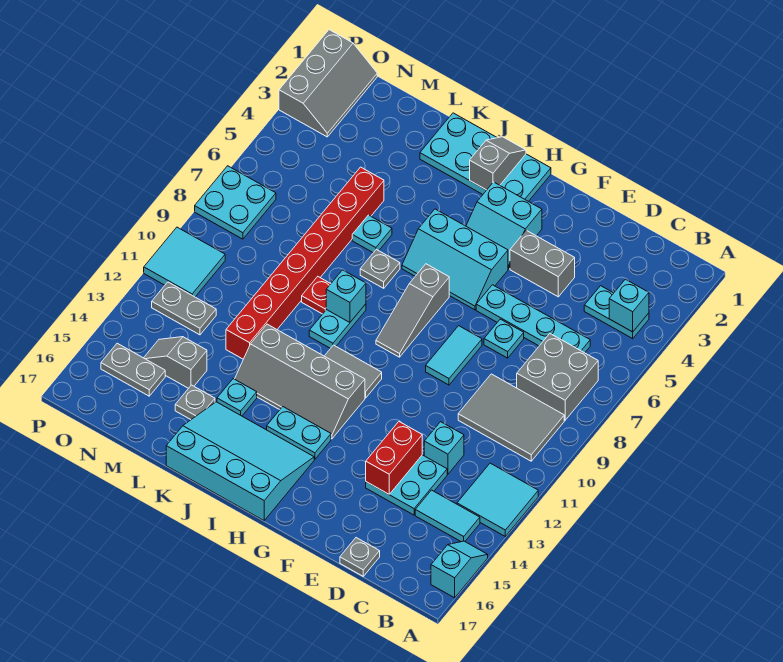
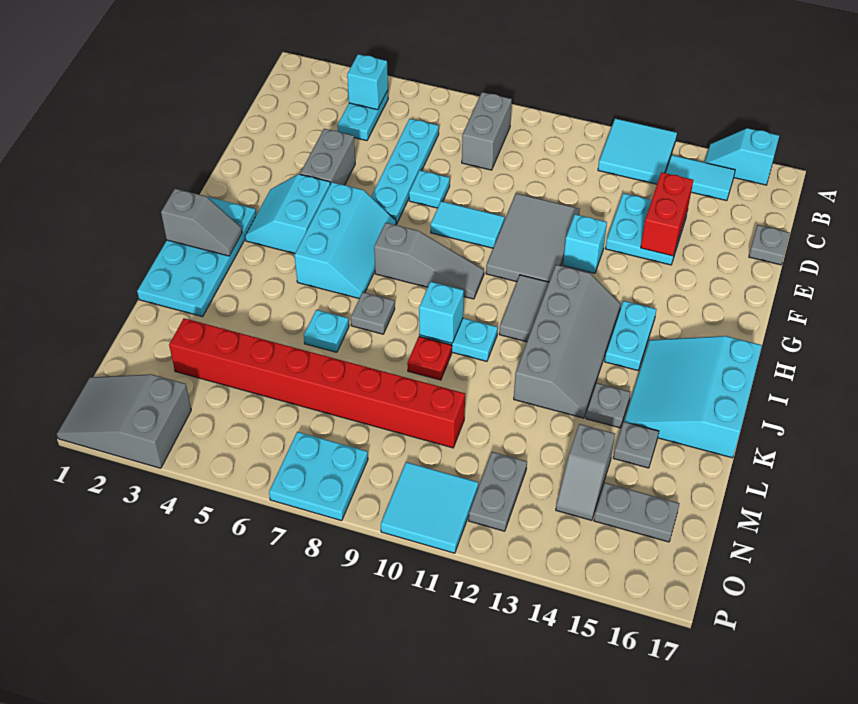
grey 2x2 brick [517,334,598,420] -> grey 1x2 brick [462,92,512,170]
grey 2x3 tile [458,374,564,461] -> grey 2x3 tile moved to [486,193,580,282]
cyan 1x2 tile [415,490,480,542] -> cyan 1x2 tile turned to [665,155,735,201]
cyan 1x1 brick [424,422,464,474] -> cyan 1x1 brick moved to [563,214,607,273]
red 1x2 brick [366,422,422,494] -> red 1x2 brick turned to [641,172,693,256]
cyan 2x2 slope [466,182,542,269] -> cyan 2x2 slope turned to [245,174,330,254]
cyan 3x4 slope [166,402,314,521] -> cyan 3x3 slope [624,336,762,458]
grey 1x2 slope [470,137,526,190] -> grey 1x2 slope turned to [161,189,242,256]
cyan 1x1 plate [217,379,257,416] -> grey 1x1 plate [586,383,631,428]
red 1x8 brick [226,167,384,359] -> red 1x8 brick moved to [169,318,465,448]
grey 1x2 plate [101,343,165,396] -> grey 1x2 plate turned to [594,483,680,542]
grey 2x3 slope [279,30,377,137] -> grey 2x3 slope turned to [57,374,191,468]

